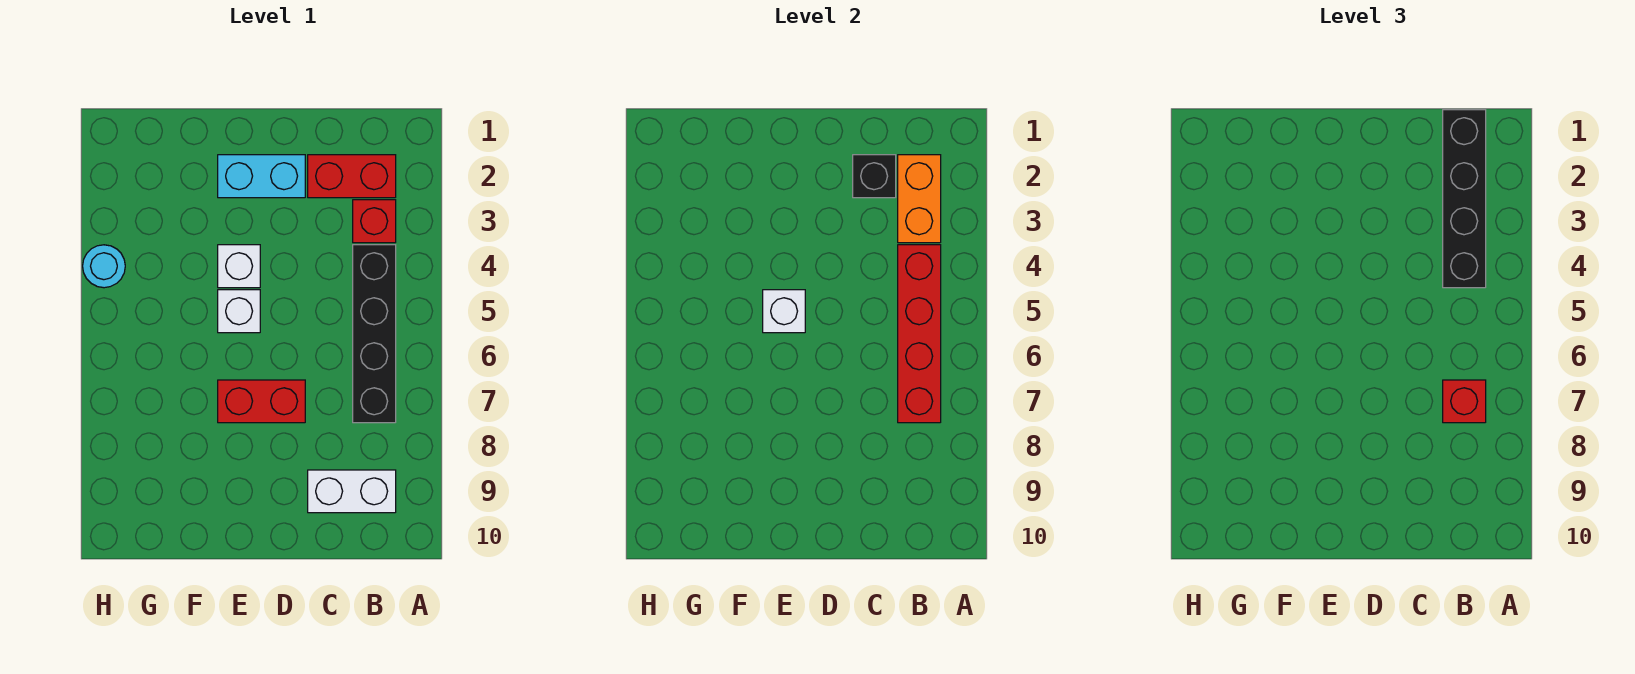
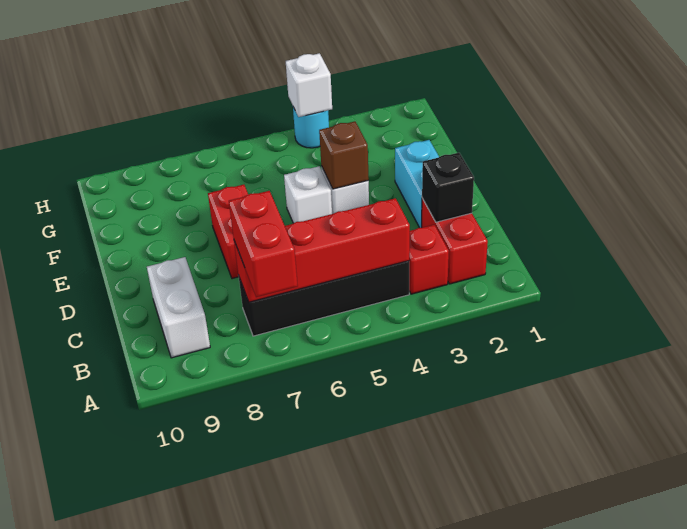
black 1x4 brick [1443,110,1486,288] -> none
orange 1x2 brick [898,155,941,243] -> none
red 1x1 brick [1443,380,1486,423] -> red 1x2 brick [229,191,298,297]
none -> brown 1x1 brick [319,121,369,189]
white 1x1 brick [763,290,805,333] -> white 1x1 brick moved to [286,53,332,117]

